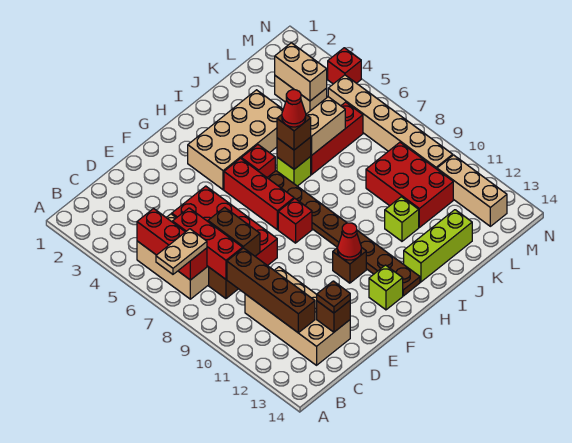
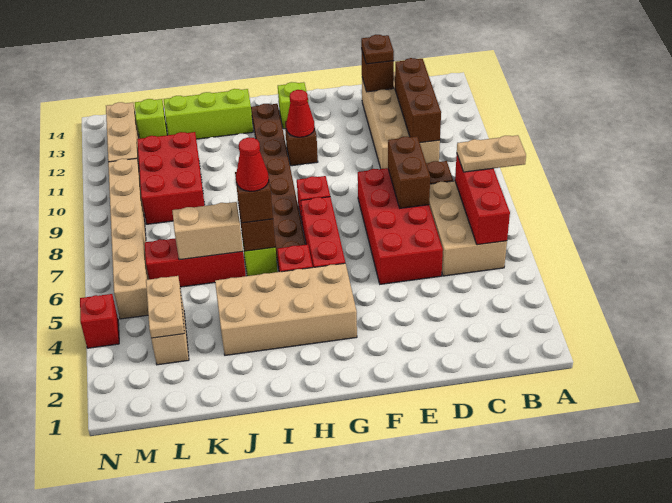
red 1x3 brick [173,208,243,279] -> none
brown 1x4 brick [227,248,315,333] -> brown 1x3 brick [395,58,441,143]
lime 1x1 brick [385,197,419,241] -> lime 1x1 brick moved to [135,99,167,139]
tan 1x2 brick [275,43,327,101] -> tan 1x2 plate [146,276,184,338]

